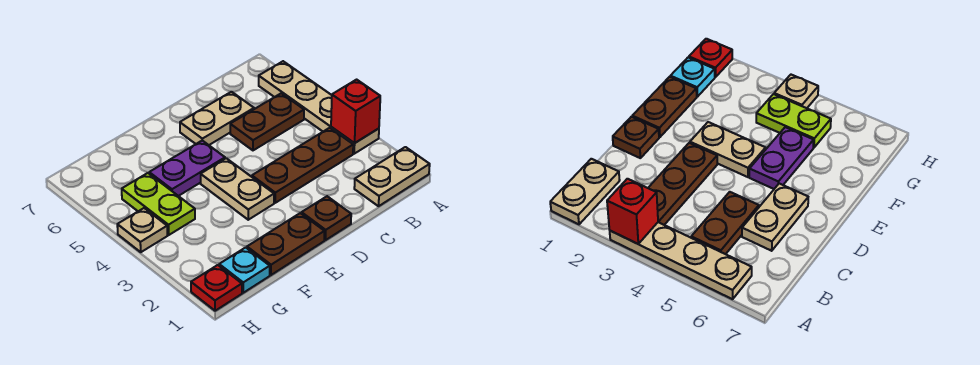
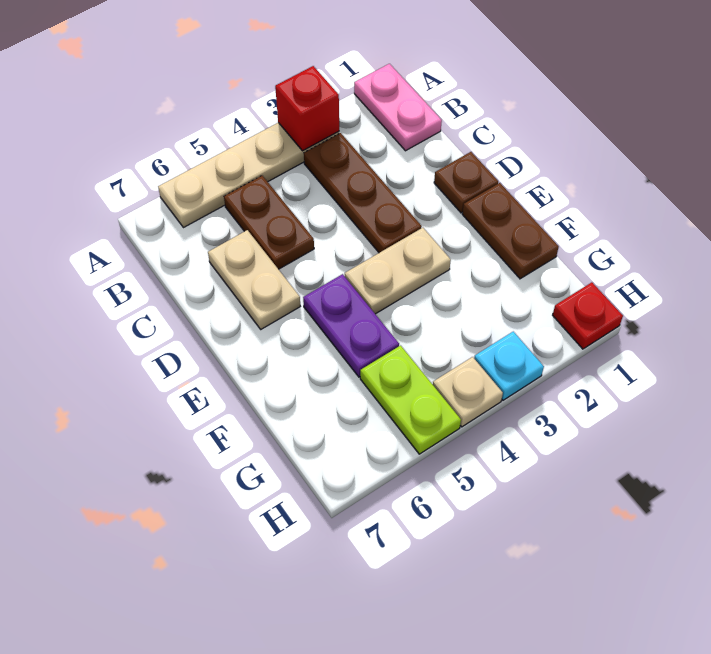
tan 1x2 plate [354,147,430,206] -> pink 1x2 plate [354,64,442,151]
cyan 1x1 plate [219,247,270,293] -> cyan 1x1 plate moved to [474,332,544,400]
lime 1x2 plate [122,173,195,235] -> lime 1x2 plate turned to [360,346,461,454]

